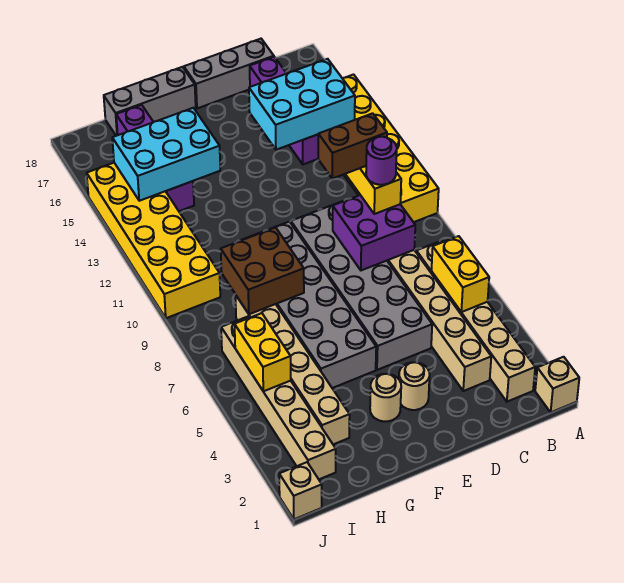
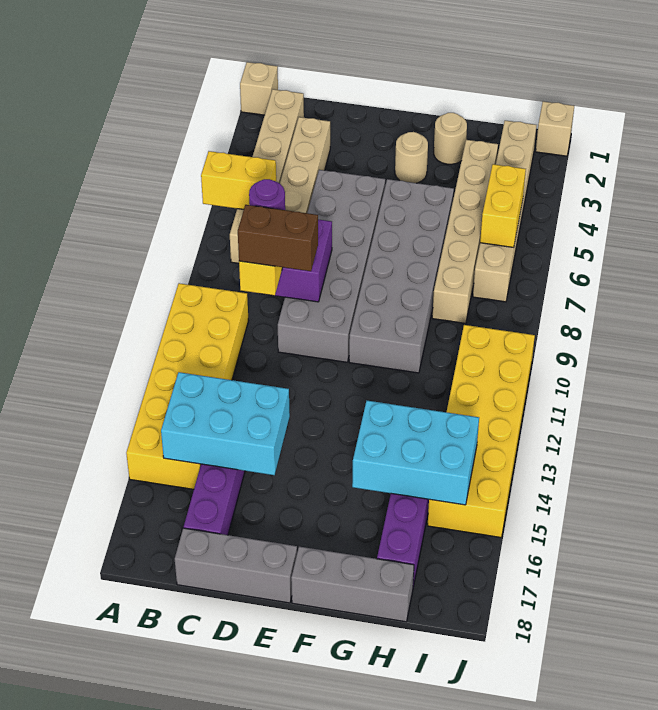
yellow 1x2 brick [431,236,489,312] -> yellow 1x2 brick turned to [201,151,276,209]
tan 1x1 round brick [399,362,430,410] -> tan 1x1 round brick moved to [434,113,467,164]
brown 2x2 brick [221,228,304,314] -> none

